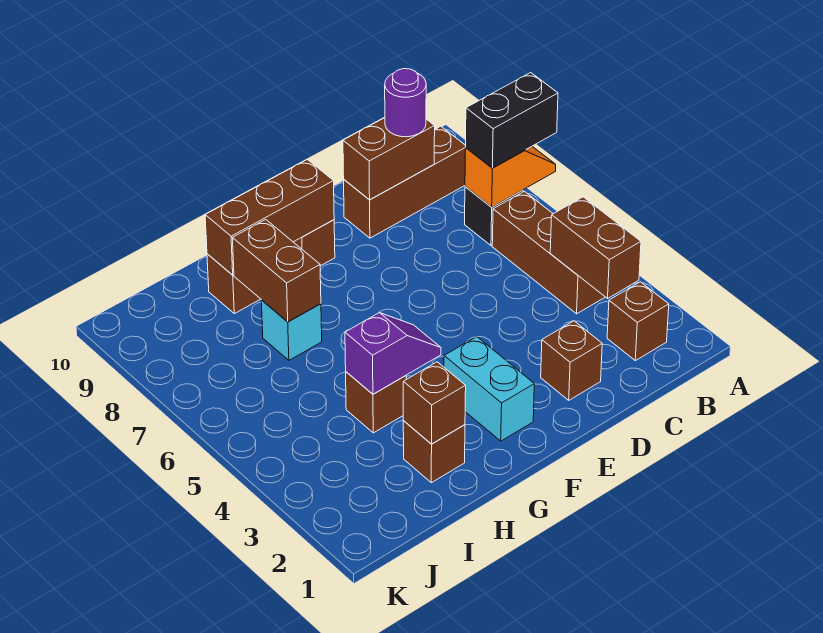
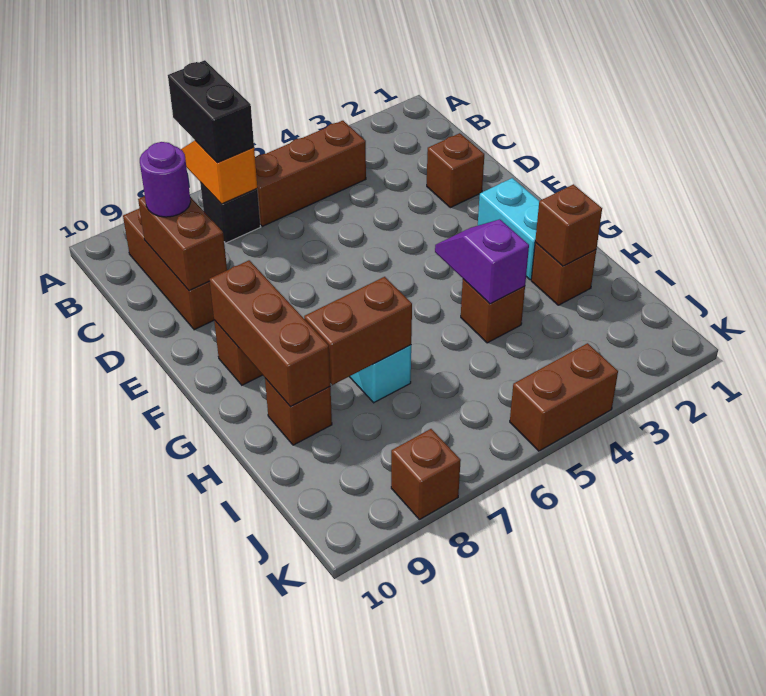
brown 1x1 brick [607,282,669,361] -> brown 1x1 brick moved to [391,429,461,520]
brown 1x2 brick [550,197,641,298] -> brown 1x2 brick moved to [510,343,618,451]
cyan 1x2 brick [444,337,534,441] -> cyan 1x2 brick turned to [478,178,539,280]

